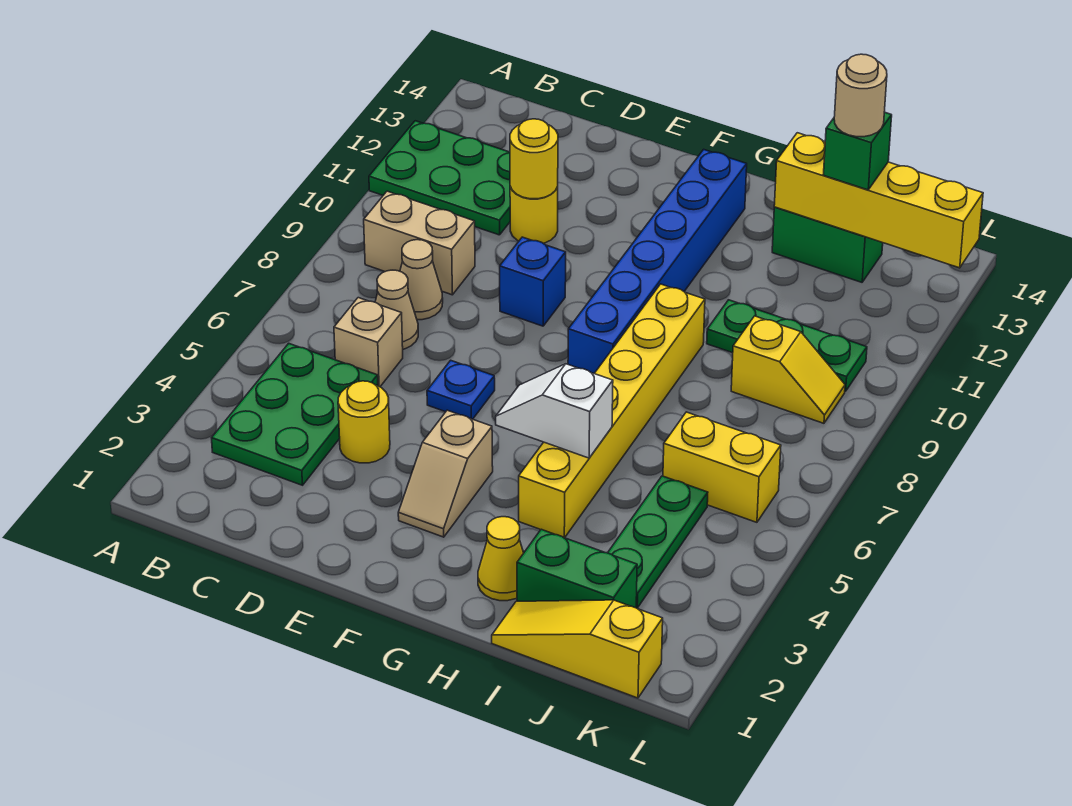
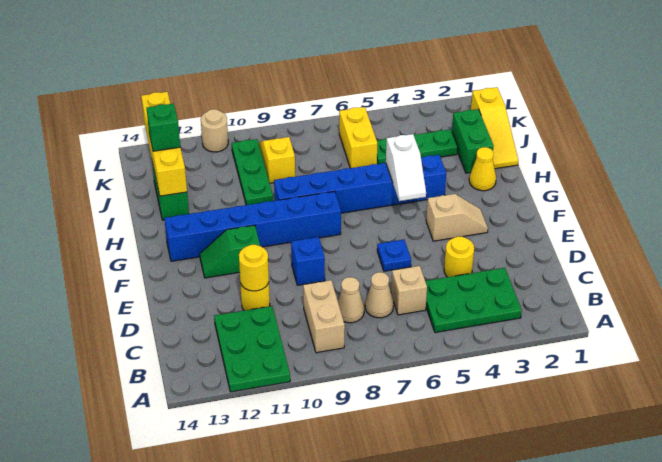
none -> green 1x2 slope [200,225,260,278]
yellow 1x6 brick [519,284,705,538] -> blue 1x6 brick [274,155,446,213]
tan 1x1 round brick [834,54,887,137] -> tan 1x1 round brick moved to [201,109,228,152]

